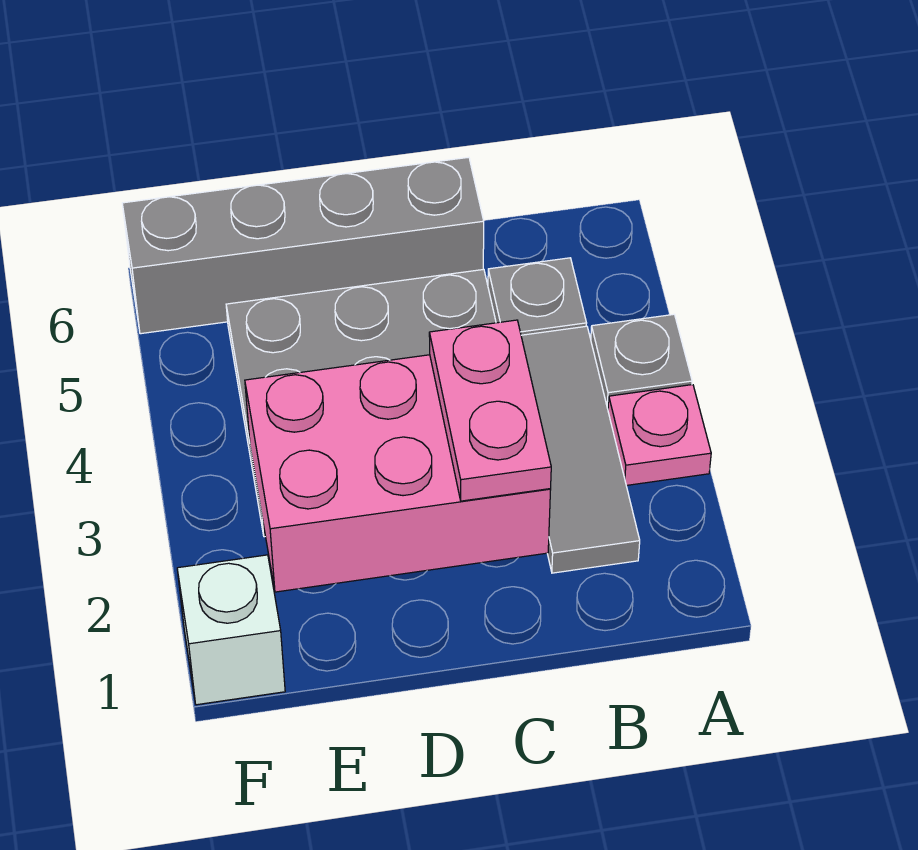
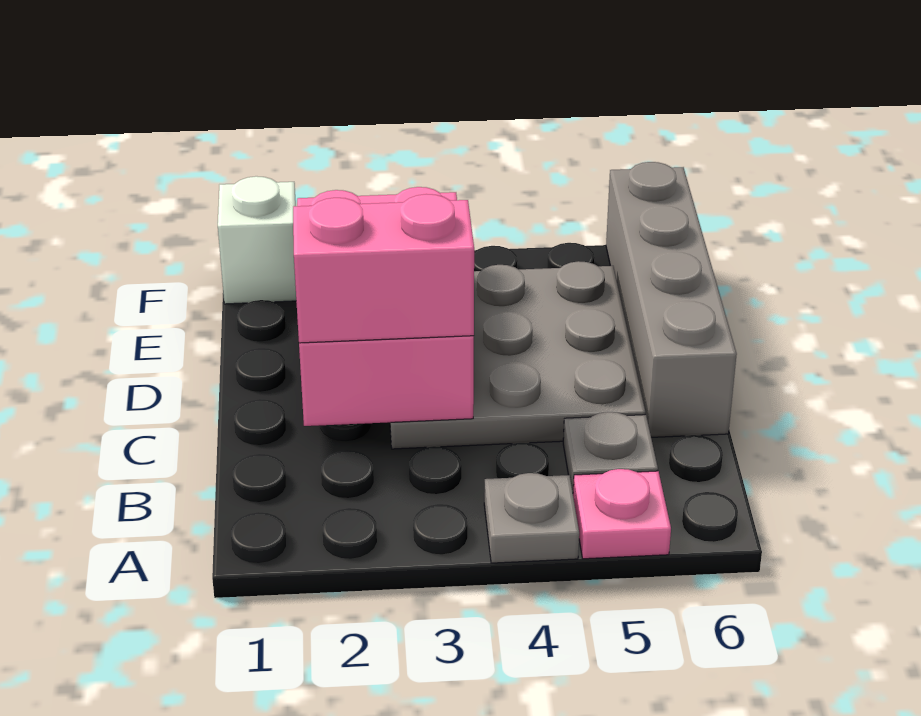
pink 1x1 plate [608,385,711,485] -> pink 1x1 plate moved to [573,469,671,559]
grey 1x3 tile [521,326,640,573] -> none
pink 1x2 plate [429,320,551,501] -> pink 1x2 brick [293,194,474,343]

